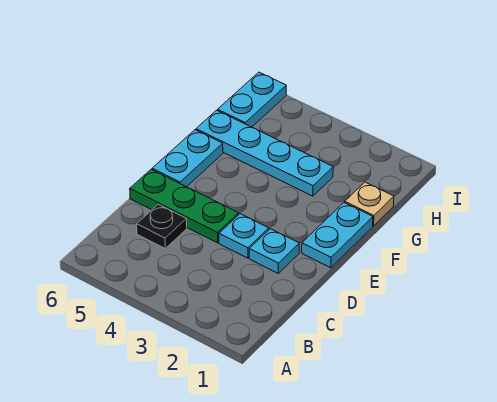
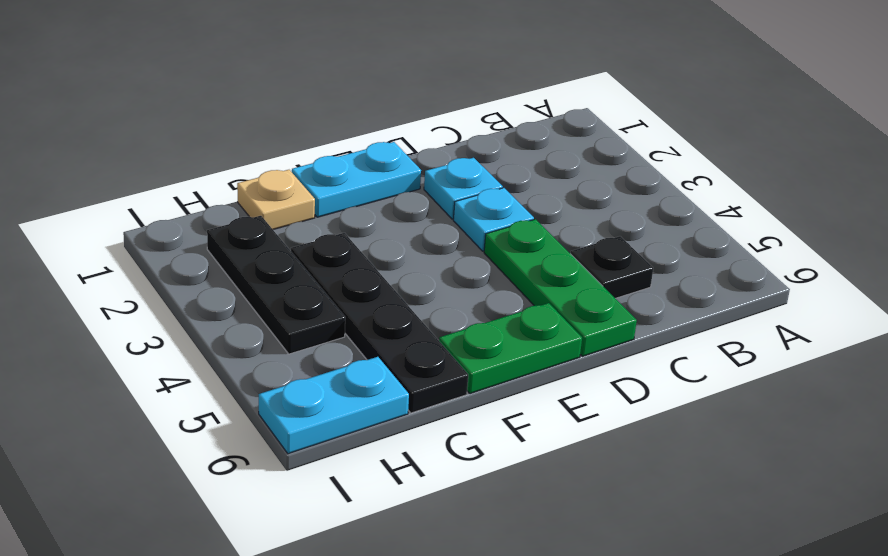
cyan 1x2 plate [152,130,223,187] -> green 1x2 plate [439,303,582,394]
cyan 1x4 plate [196,110,333,196] -> black 1x4 plate [291,233,468,413]
none -> black 1x3 plate [207,216,345,354]

